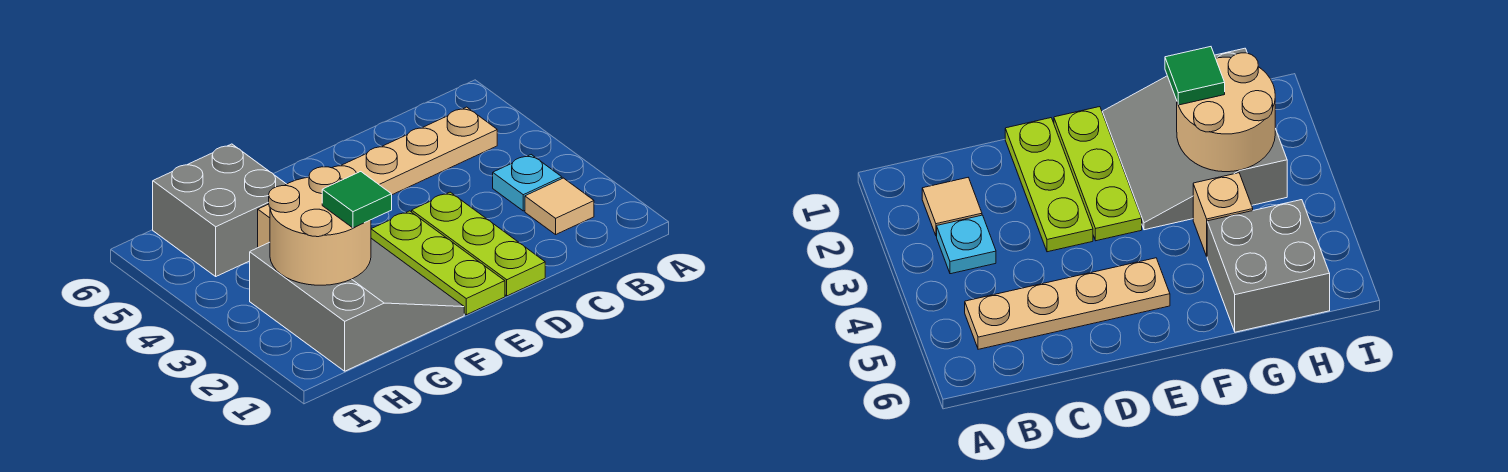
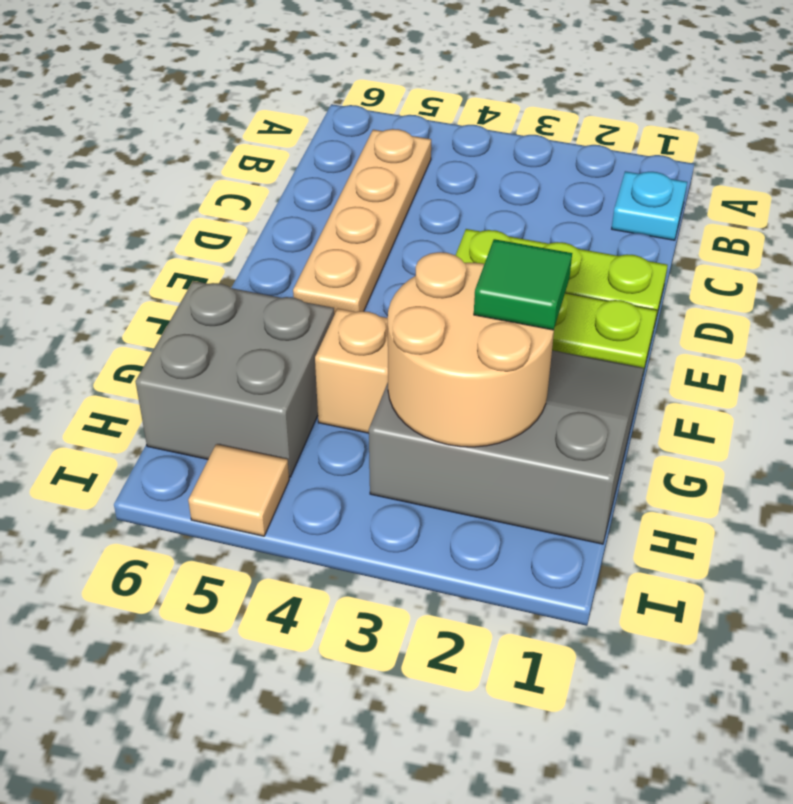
tan 1x1 tile [525,178,594,234] -> tan 1x1 tile moved to [188,444,289,536]
cyan 1x1 plate [493,155,562,211] -> cyan 1x1 plate moved to [612,171,687,240]

